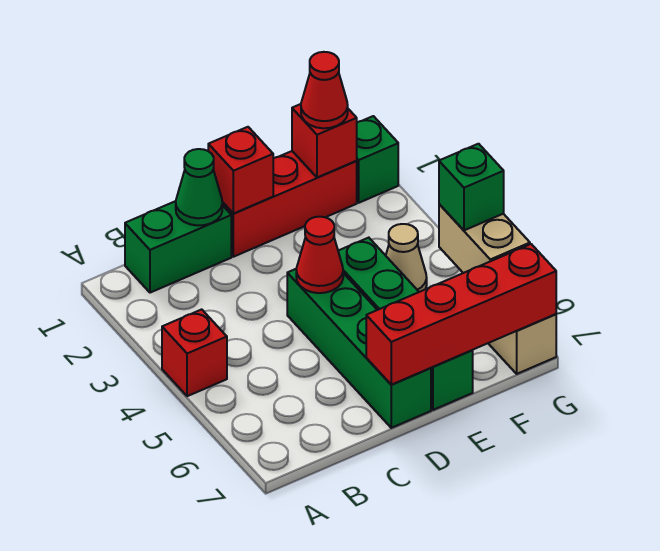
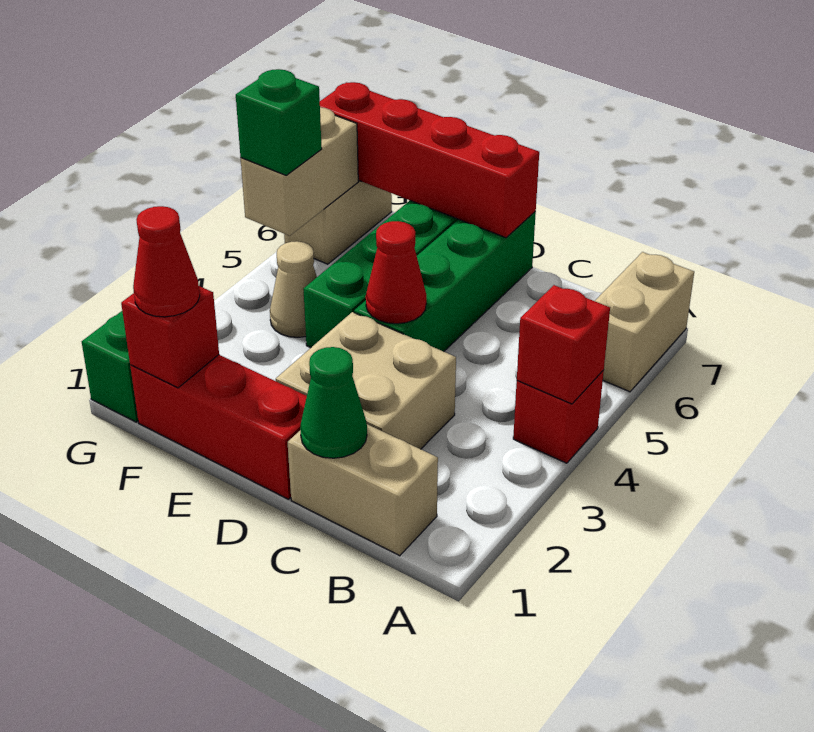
none -> tan 1x2 brick [595,252,694,392]
green 1x2 brick [125,201,231,293] -> tan 1x2 brick [288,424,438,556]
none -> tan 2x2 brick [276,312,456,449]
red 1x1 brick [208,127,273,214] -> red 1x1 brick moved to [517,285,610,404]

